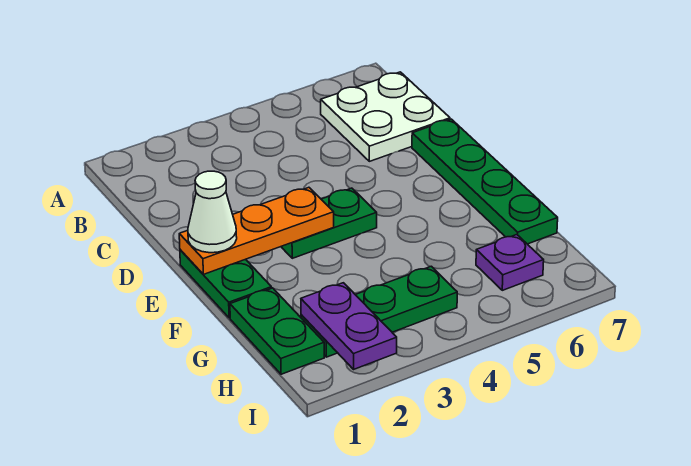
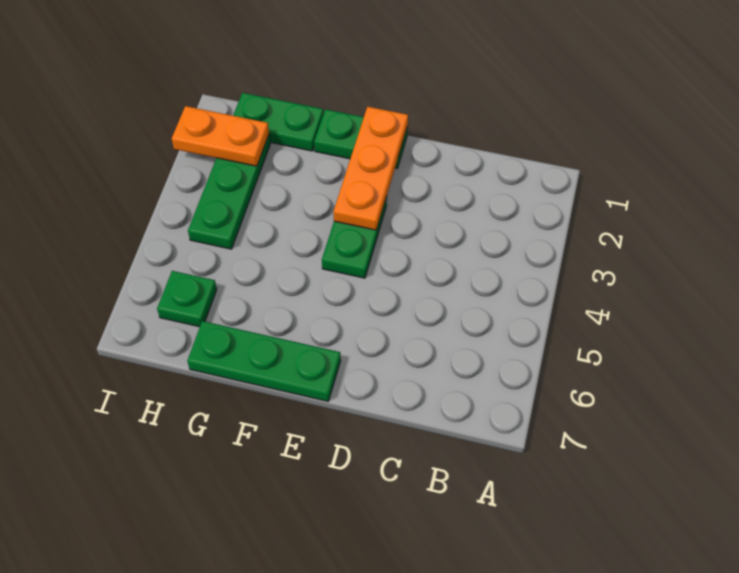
white 2x2 plate [321,72,450,161] -> none
green 1x4 plate [412,119,558,244] -> green 1x3 plate [187,321,341,401]
white 1x1 cone [188,171,237,253] -> none
purple 1x2 plate [301,283,397,369] -> orange 1x2 plate [172,106,269,166]
purple 1x1 plate [476,235,544,290] -> green 1x1 plate [157,271,217,327]

